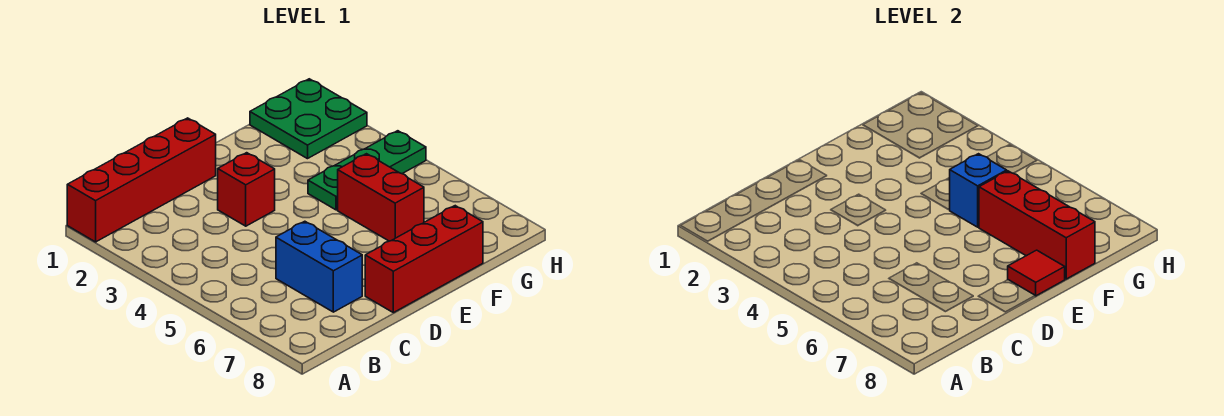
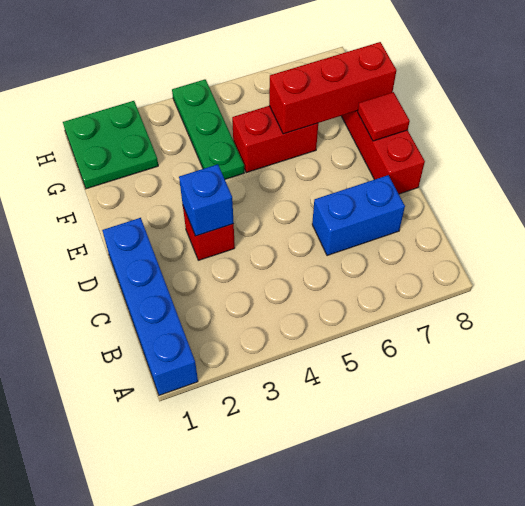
red 1x4 brick [67,118,216,242] -> blue 1x4 brick [102,218,198,395]
blue 1x1 brick [949,154,1007,227] -> blue 1x1 brick moved to [179,164,234,236]

